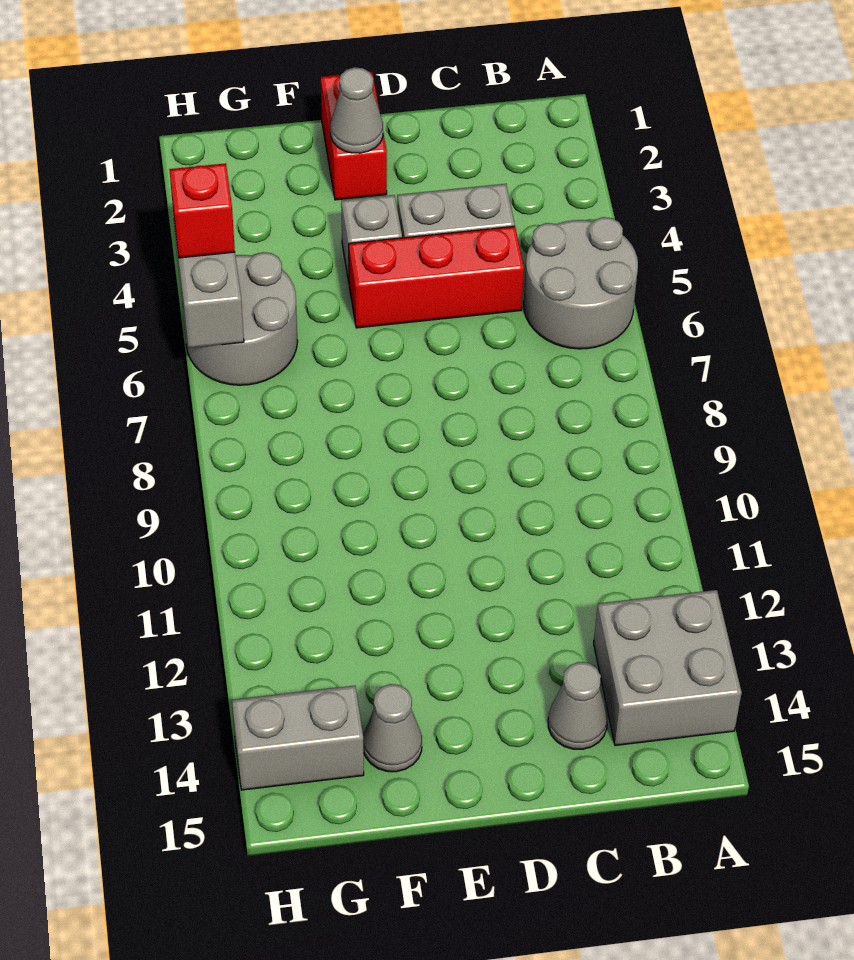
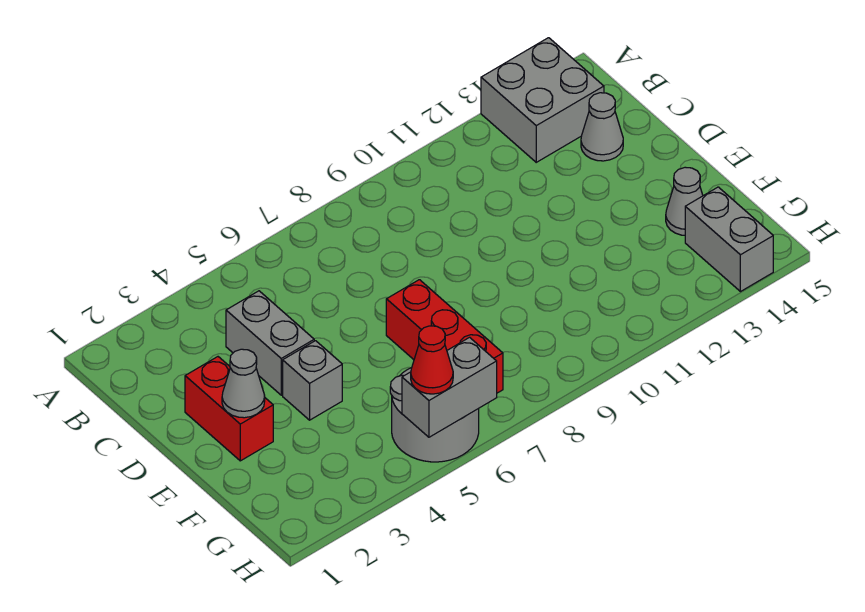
grey 2x2 round brick [524,217,638,349] -> none
red 1x3 brick [349,226,524,328] -> red 1x3 brick moved to [386,280,503,393]
red 1x2 brick [321,72,387,200] -> red 1x2 brick turned to [185,357,273,461]
red 1x1 brick [169,163,235,258] -> red 1x1 cone [411,326,453,394]

